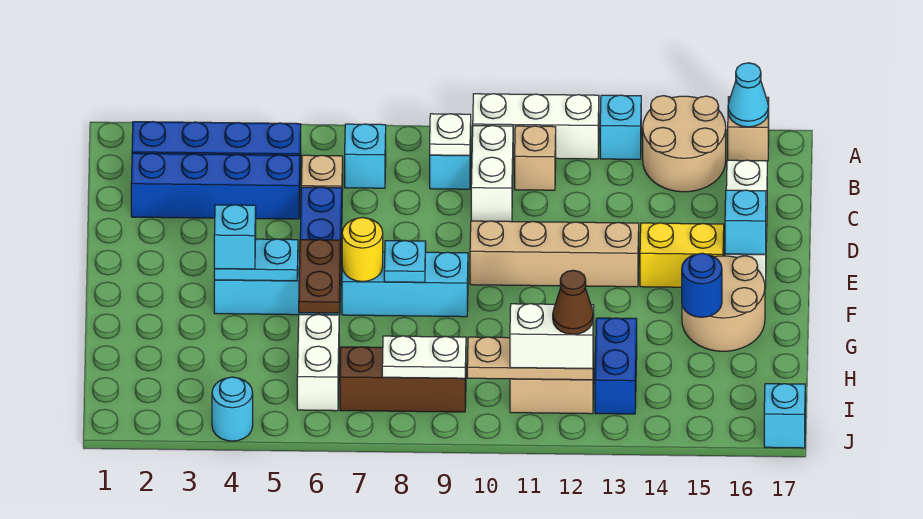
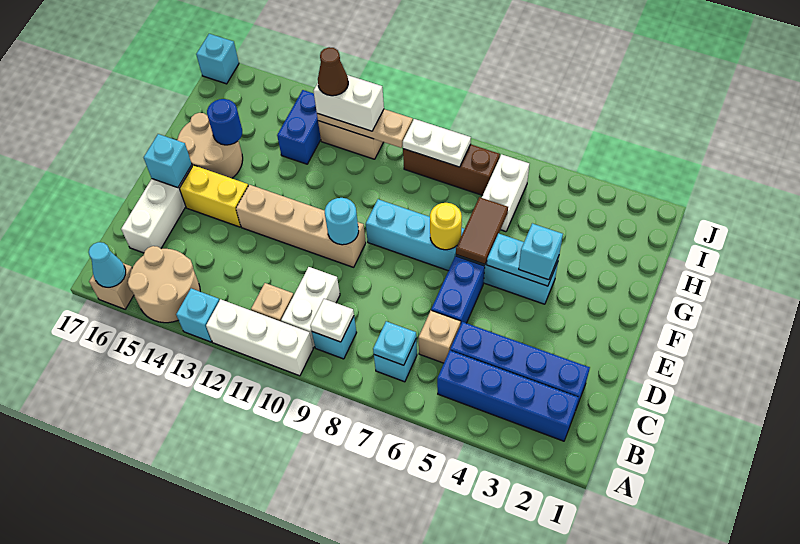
brown 1x2 plate [299,240,341,313] -> brown 1x2 tile [456,197,508,264]
cyan 1x1 plate [384,241,426,282] -> cyan 1x1 plate moved to [373,321,416,365]
cyan 1x1 round brick [212,377,253,441] -> cyan 1x1 round brick moved to [325,198,359,245]

